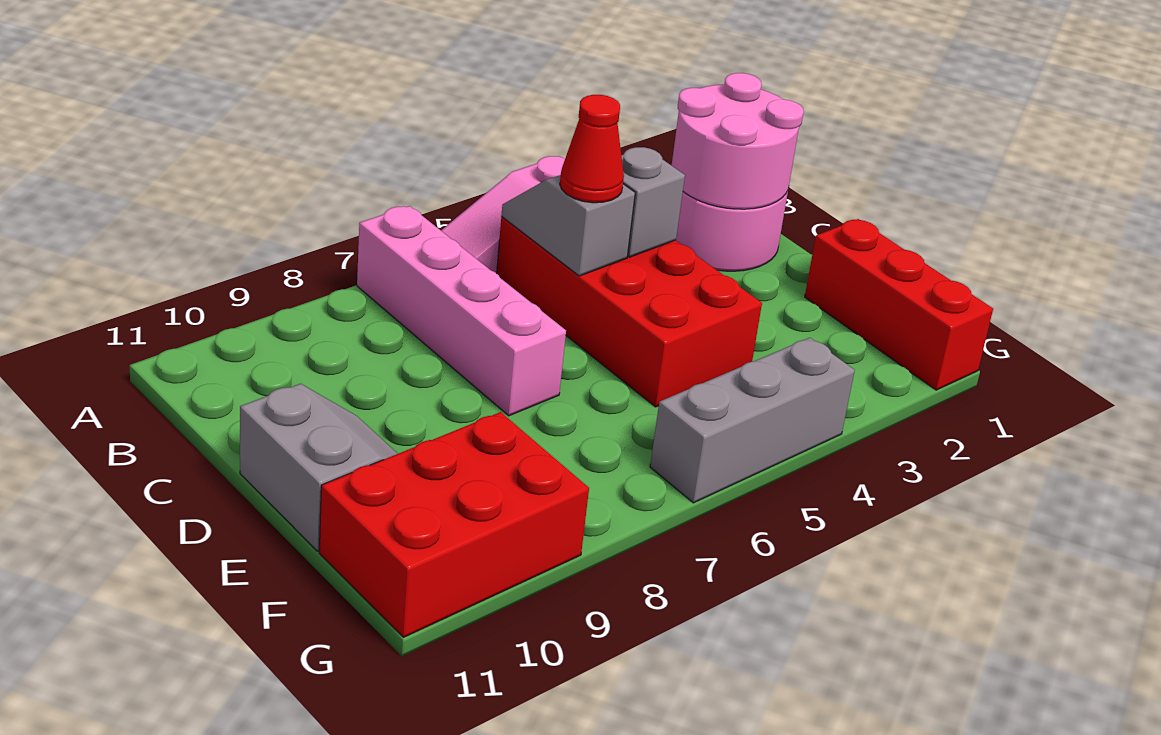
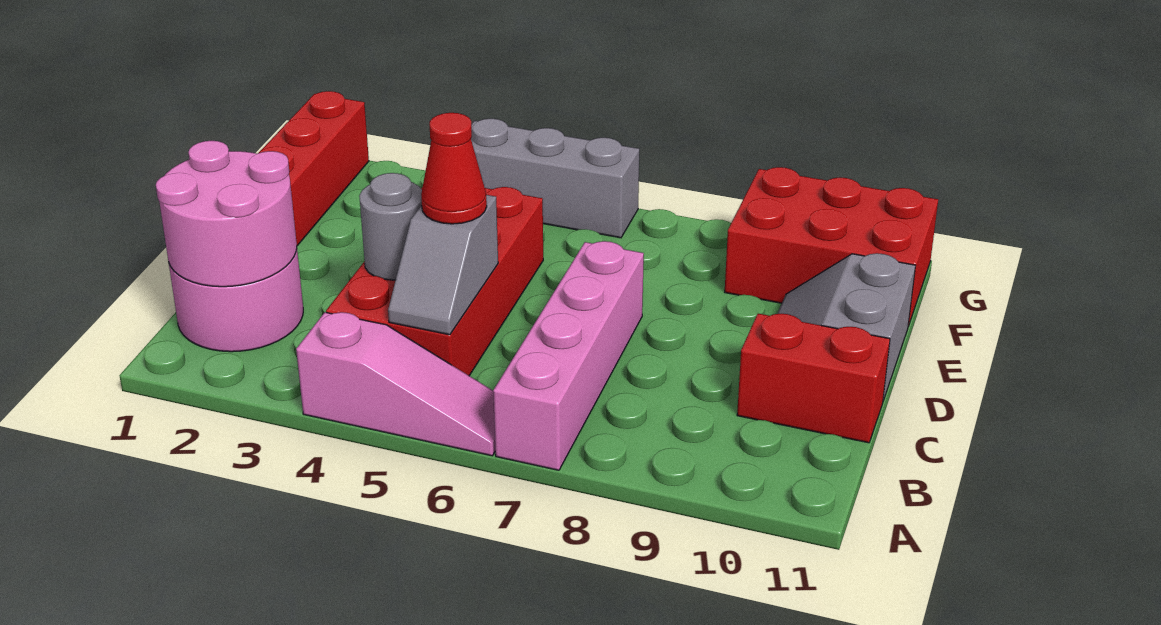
grey 1x1 brick [621,147,685,257] -> grey 1x1 round brick [359,173,422,280]
none -> red 1x2 brick [737,314,890,443]

